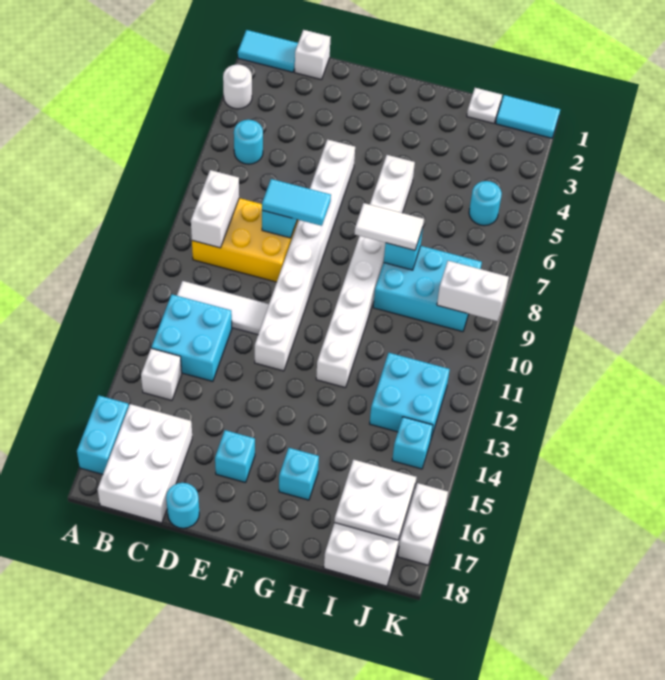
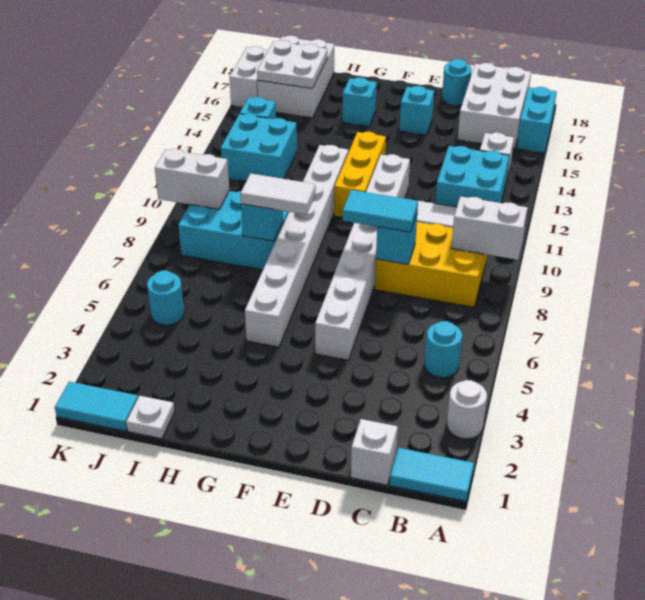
white 1x2 brick [191,170,239,248] -> white 1x2 brick turned to [451,197,527,260]
none -> yellow 1x3 brick [334,132,386,218]

